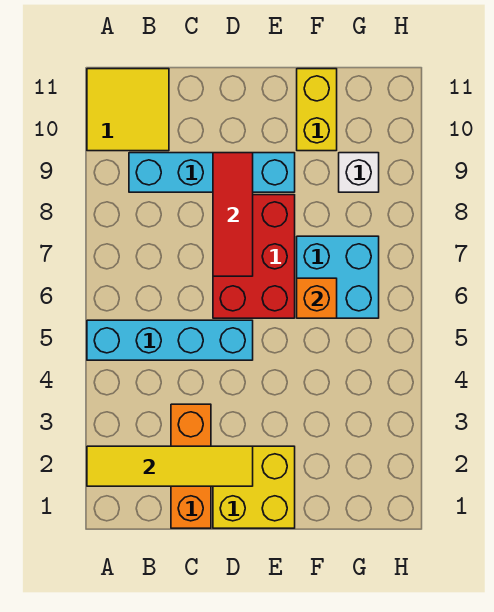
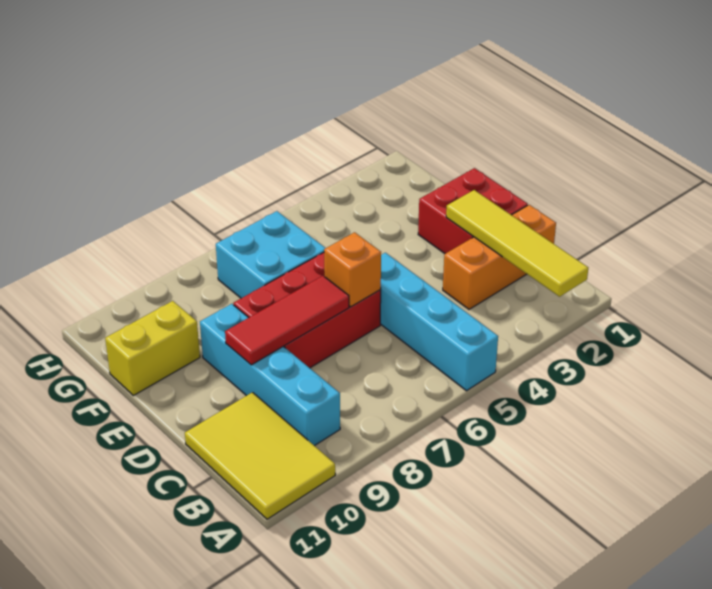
yellow 2x2 tile [87,69,169,151] -> yellow 2x3 tile [185,392,335,519]
yellow 2x2 brick [213,446,295,528] -> red 2x2 brick [418,168,528,254]
orange 1x1 brick [297,278,337,318] -> orange 1x1 brick moved to [324,232,381,307]
white 1x1 brick [339,153,379,192] -> none

